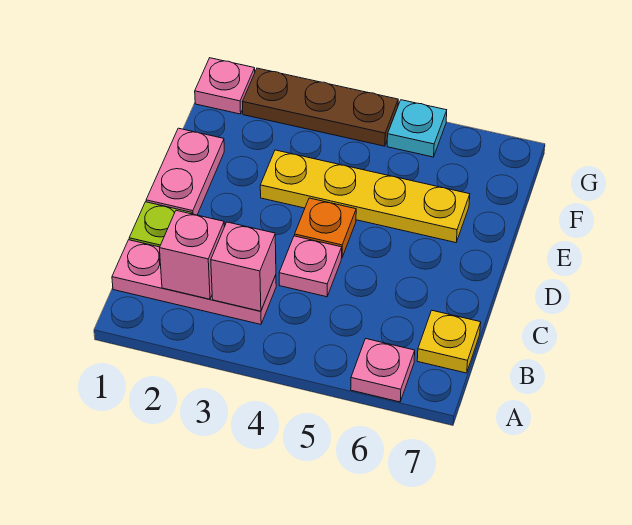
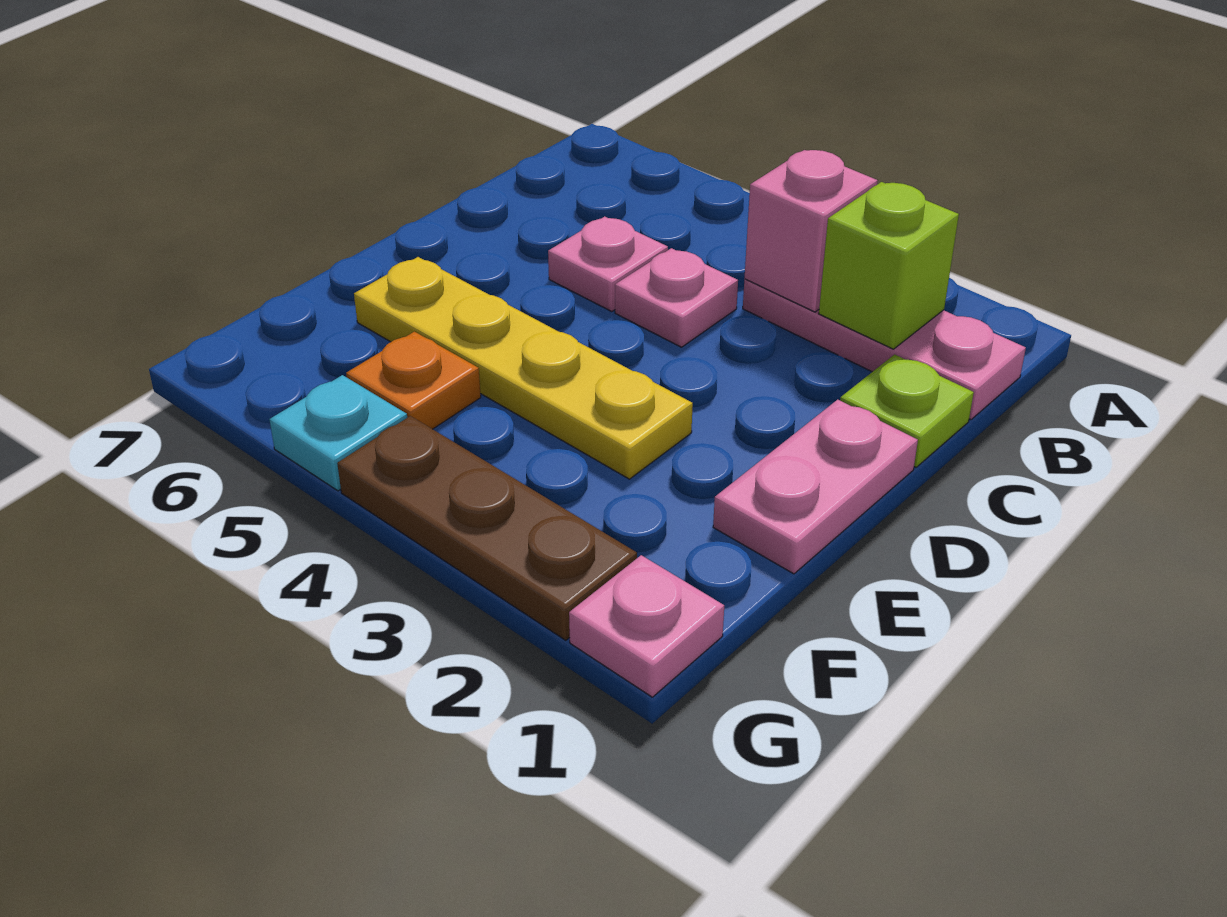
pink 1x1 plate [351,339,415,402] -> pink 1x1 plate moved to [548,216,668,312]
pink 1x1 brick [160,210,224,299] -> lime 1x1 brick [819,182,959,349]
yellow 1x1 plate [417,311,481,373] -> none
orange 1x1 plate [295,198,356,257] -> orange 1x1 plate moved to [346,332,481,429]

